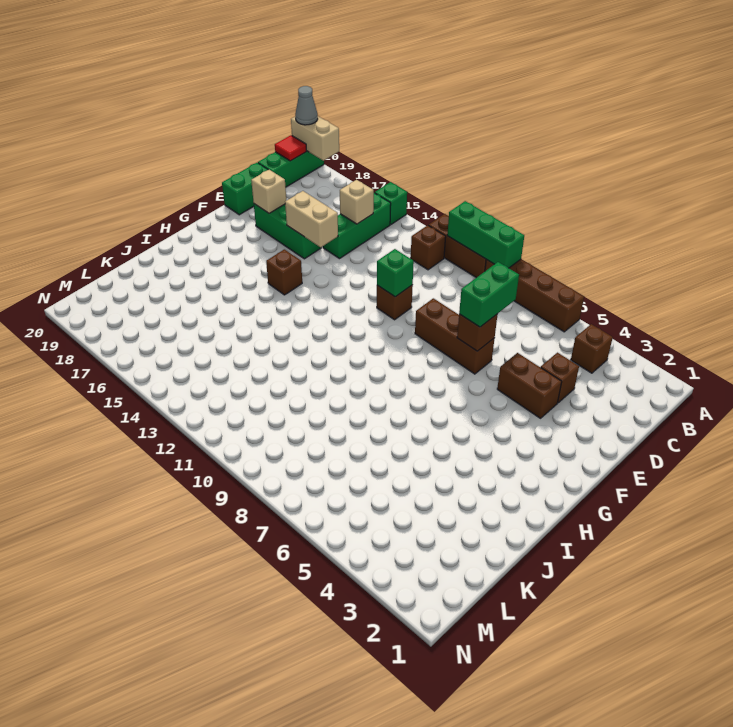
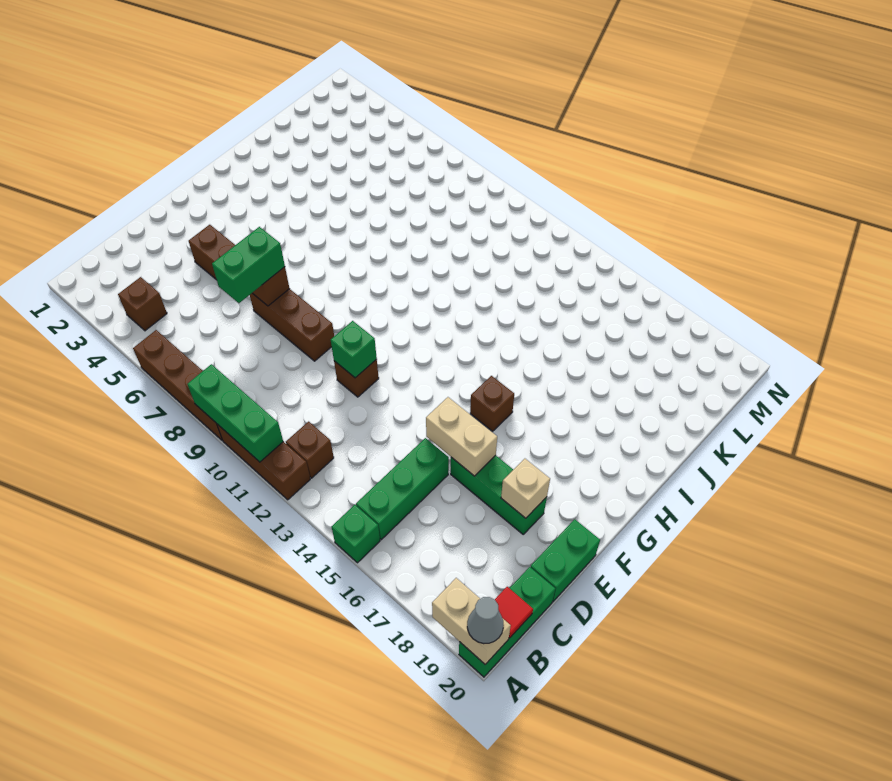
tan 1x1 brick [340,180,374,224] -> none
brown 1x1 brick [541,353,579,403] -> none

